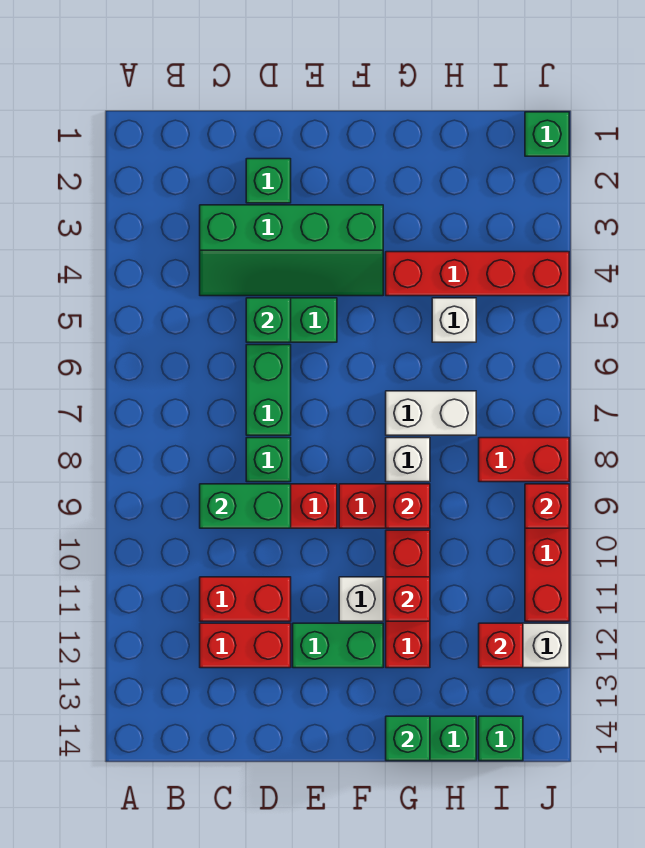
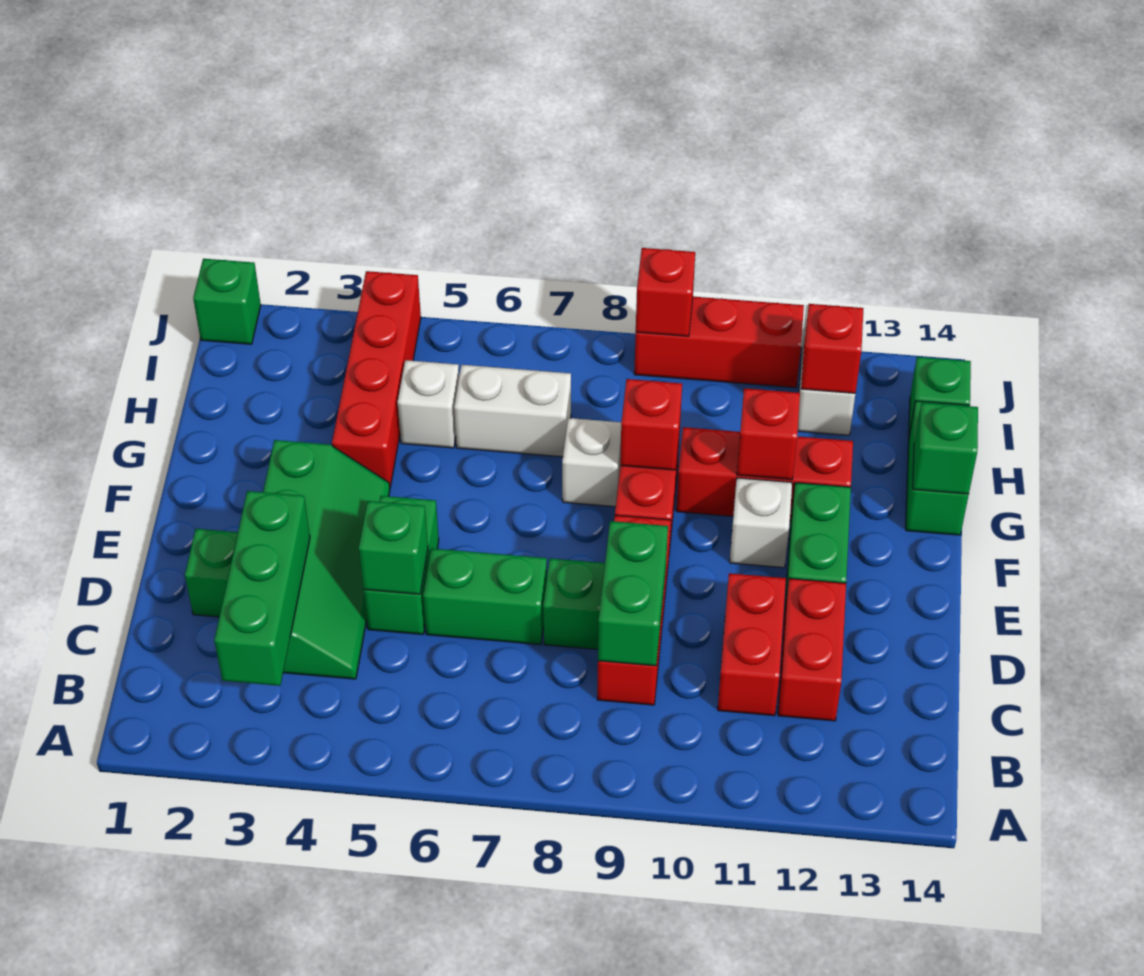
none -> green 1x3 brick [214,491,310,686]
white 1x2 brick [386,391,476,435] -> white 1x2 brick turned to [454,365,571,457]
red 1x2 brick [479,438,569,482] -> none

